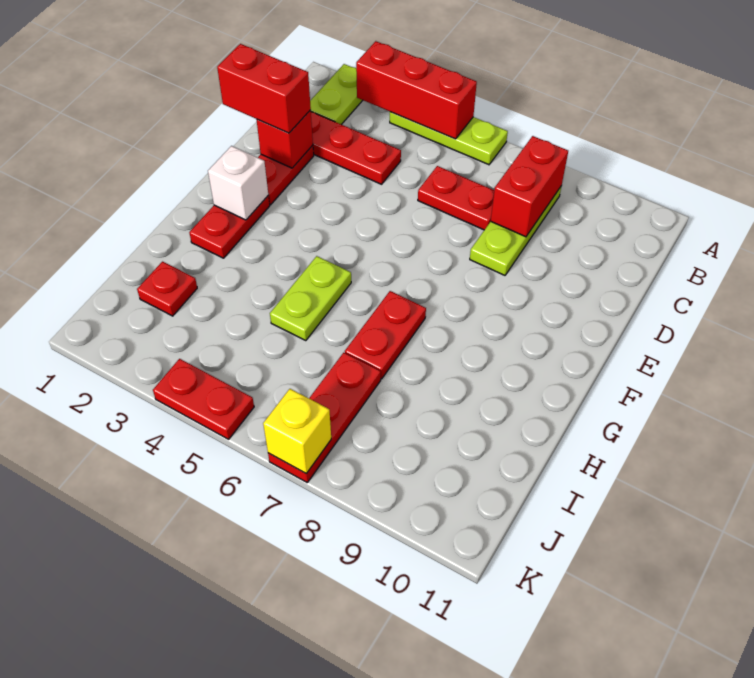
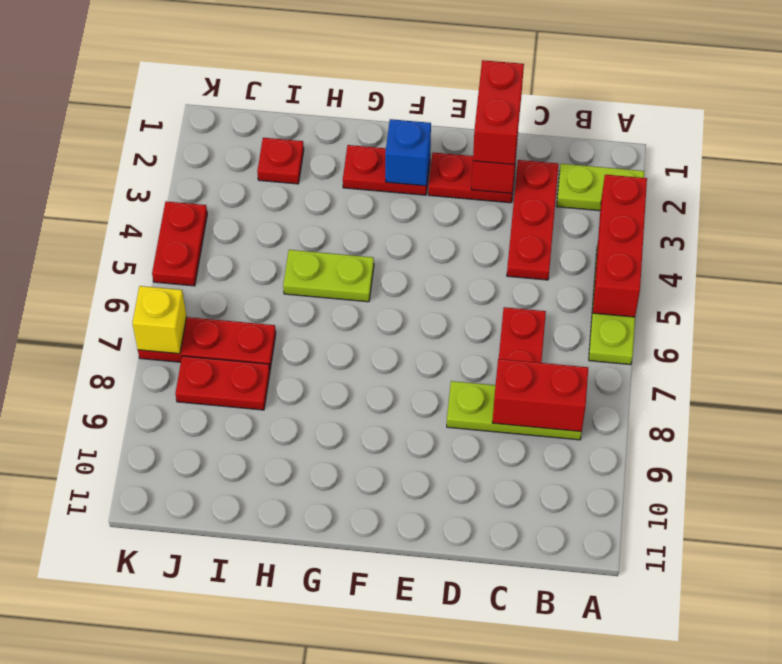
white 1x1 brick [208,146,268,220] -> blue 1x1 brick [385,119,431,186]
red 1x2 plate [345,291,426,379] -> red 1x2 plate moved to [175,356,270,410]

